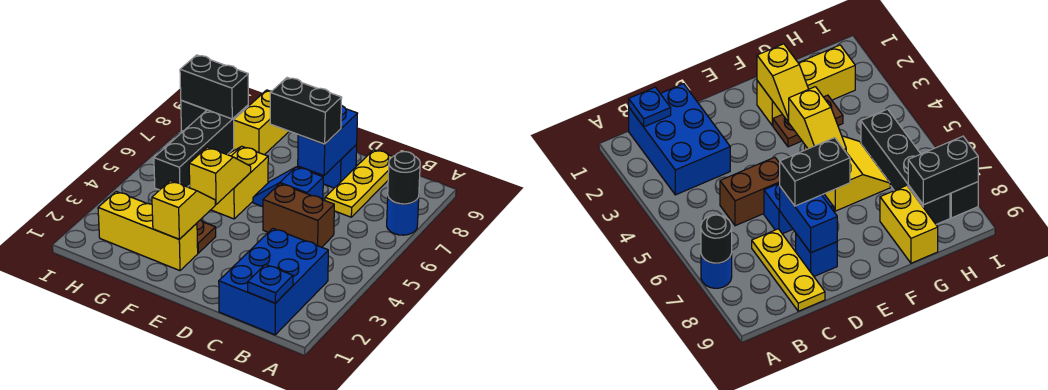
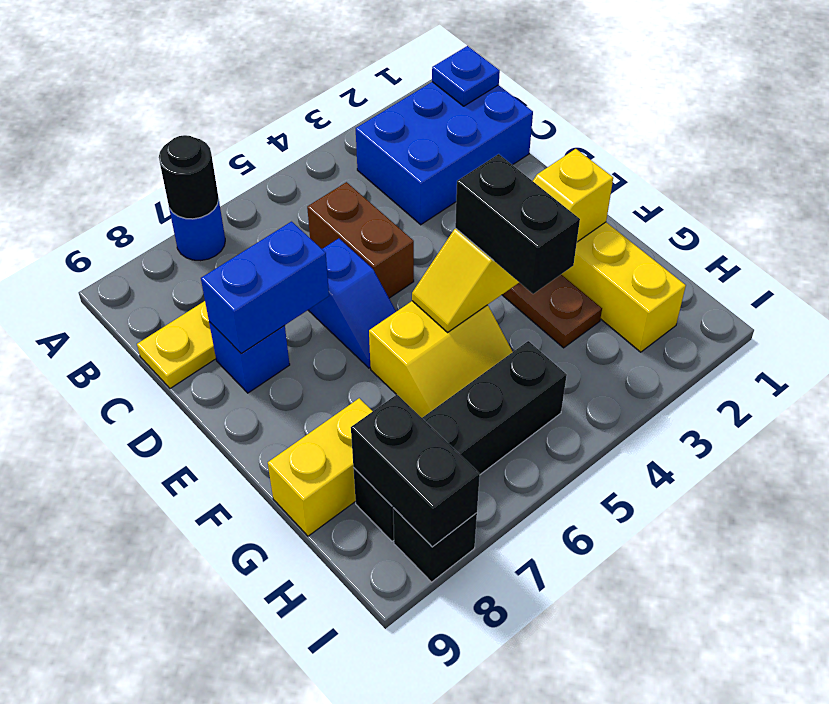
black 1x2 brick [270,78,342,144] -> black 1x2 brick moved to [455,154,580,294]

